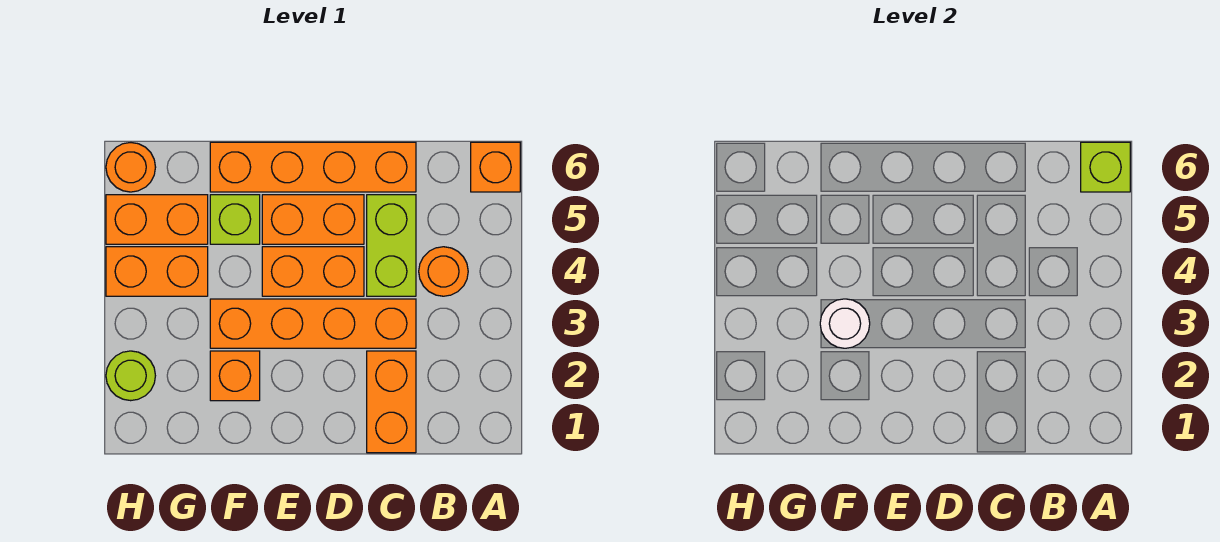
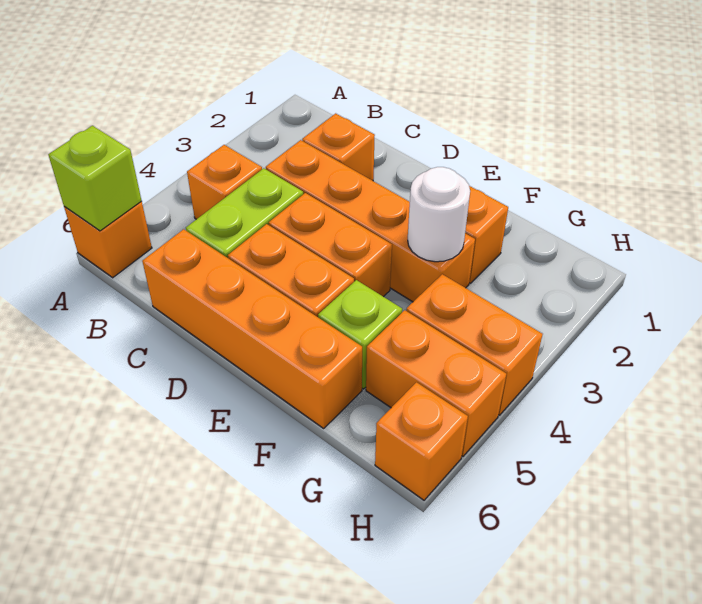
orange 1x1 round brick [419,247,468,296] -> orange 1x1 brick [187,145,262,219]
orange 1x2 brick [367,351,416,453] -> orange 1x1 brick [302,113,375,181]
lime 1x1 round brick [106,351,155,401] -> none
orange 1x1 round brick [106,143,156,192] -> orange 1x1 brick [375,382,468,500]

